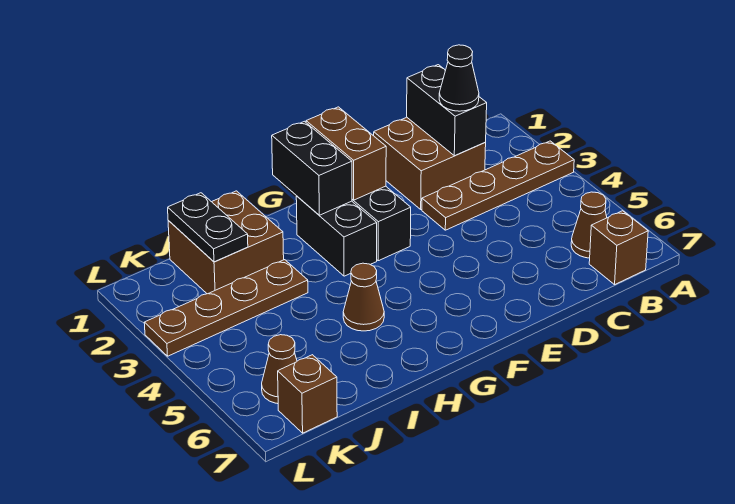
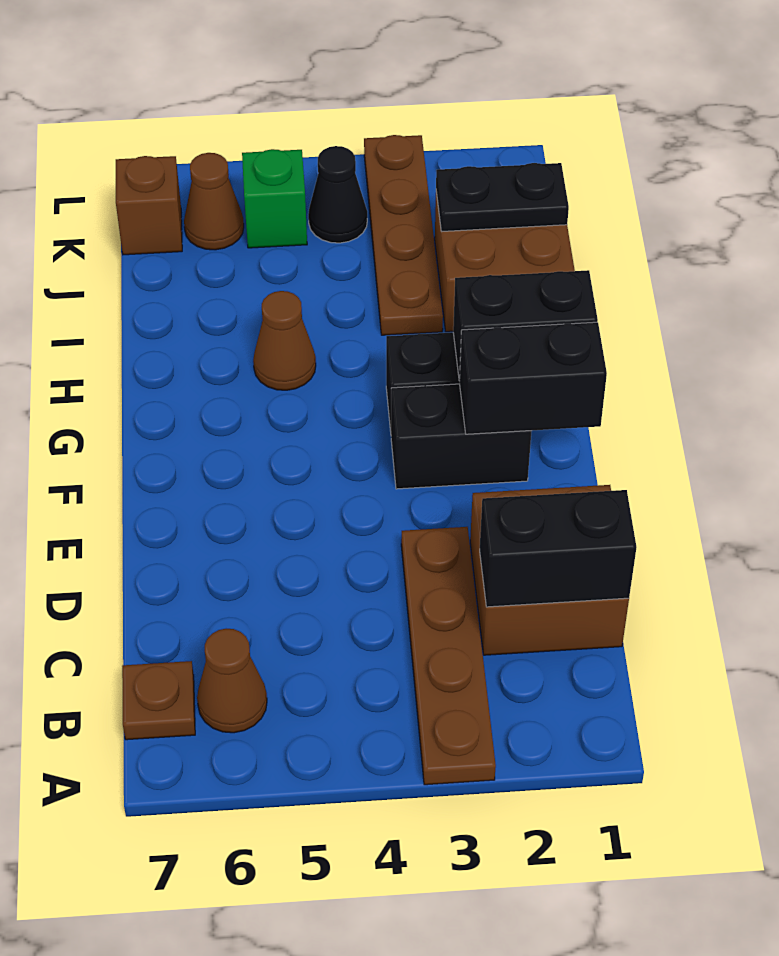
brown 1x1 brick [589,211,648,285] -> brown 1x1 plate [122,661,195,740]
black 1x1 cone [439,45,479,111] -> black 1x1 cone moved to [308,146,367,243]
brown 1x2 brick [306,107,386,200] -> black 1x2 brick [460,322,607,434]
none -> green 1x1 brick [242,149,307,248]

